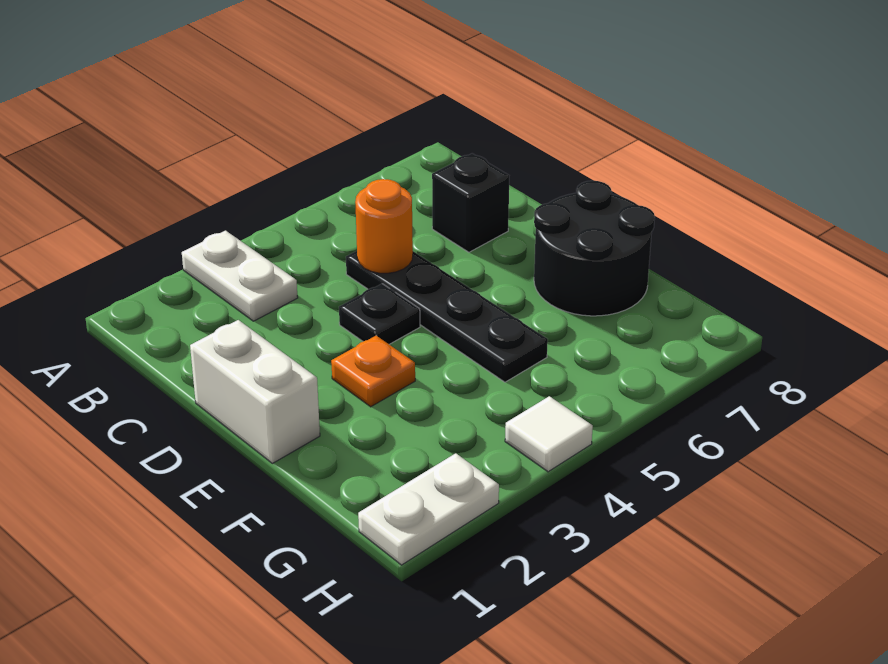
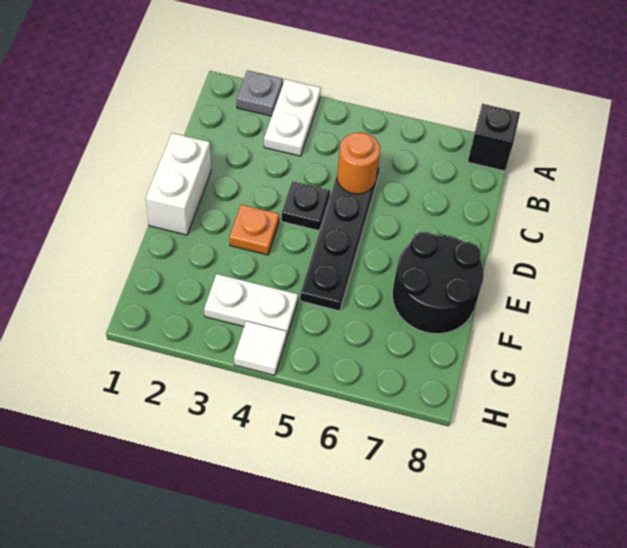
none -> grey 1x1 plate [237,70,283,116]
black 1x1 brick [432,153,509,252] -> black 1x1 brick moved to [468,104,520,171]
white 1x2 plate [358,453,499,565] -> white 1x2 plate moved to [204,274,298,337]

